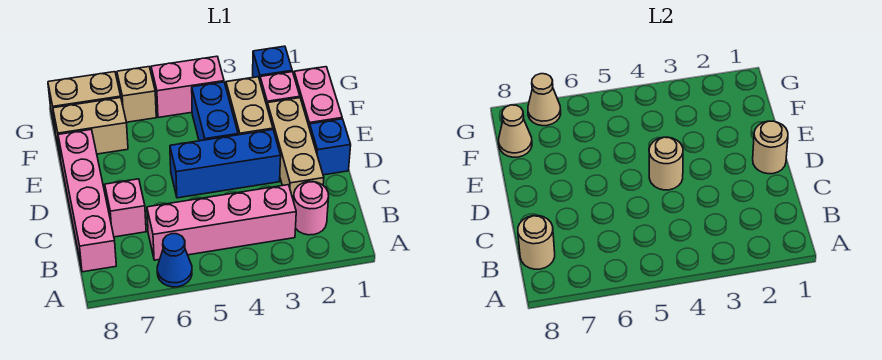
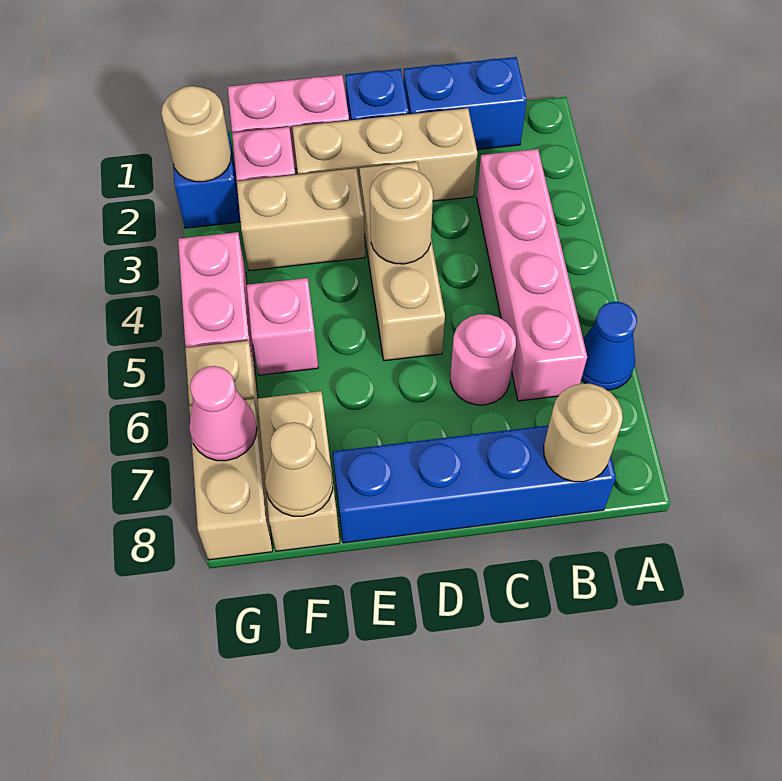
pink 1x1 round brick [294,181,329,235] -> pink 1x1 round brick moved to [450,314,516,405]
pink 1x4 brick [58,130,116,272] -> blue 1x4 brick [333,425,616,543]
pink 1x1 brick [105,179,146,237] -> pink 1x1 brick moved to [247,278,318,375]
tan 1x1 round brick [753,121,788,174] -> tan 1x1 round brick moved to [161,86,231,182]
blue 1x3 brick [170,130,281,198] -> tan 1x3 brick [360,162,445,361]
blue 1x2 brick [192,82,238,141] -> blue 1x2 brick moved to [403,57,527,150]
tan 1x1 cone [528,74,561,126] -> pink 1x1 cone [189,366,257,461]

